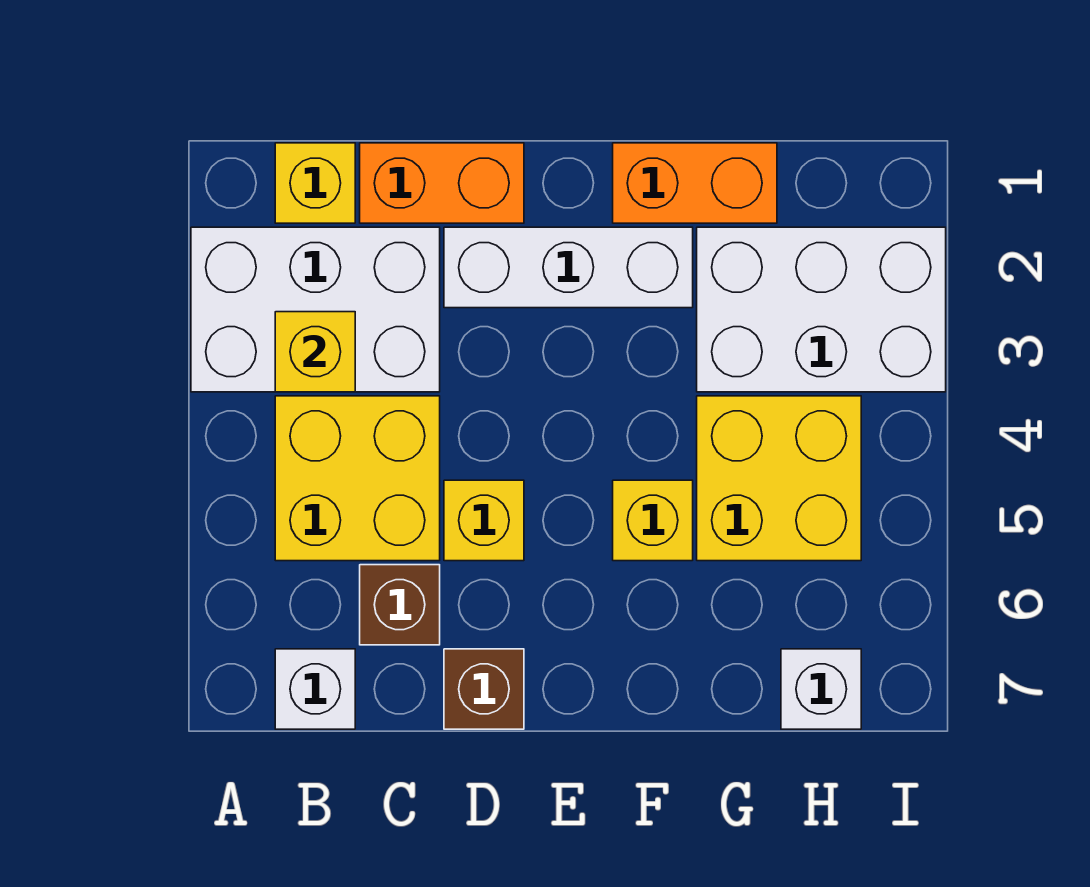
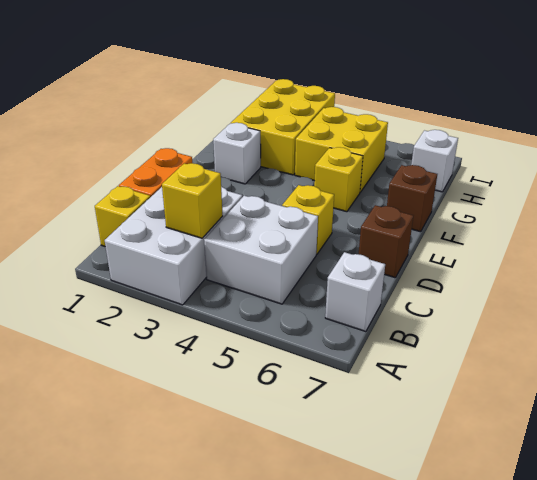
yellow 2x2 brick [275,396,440,561] -> white 2x2 brick [204,196,318,304]
brown 1x1 brick [360,565,440,645] -> brown 1x1 brick moved to [387,165,437,232]
white 1x3 brick [444,227,693,308] -> white 1x1 brick [213,123,261,184]
orange 1x2 brick [613,143,777,223] -> none
white 2x3 brick [697,227,946,392] -> yellow 2x3 brick [231,79,335,175]

